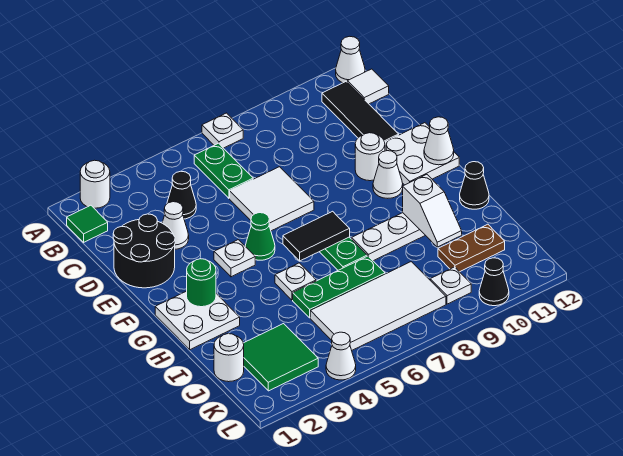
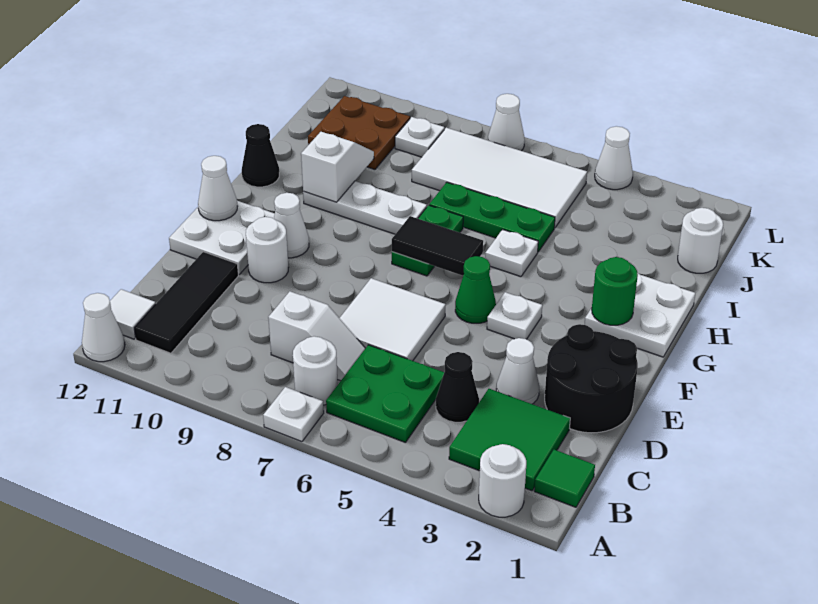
green 1x2 plate [194,143,253,198] -> green 2x2 plate [326,345,444,443]
none -> white 1x1 round brick [293,336,338,405]
none -> white 1x2 slope [268,291,365,381]
green 2x2 tile [243,324,318,391] -> green 2x2 tile moved to [449,389,570,491]
brown 1x2 plate [438,224,505,272] -> brown 2x2 plate [308,96,410,170]
none -> white 1x1 cone [488,94,525,151]
black 1x1 cone [479,258,509,306] -> none

